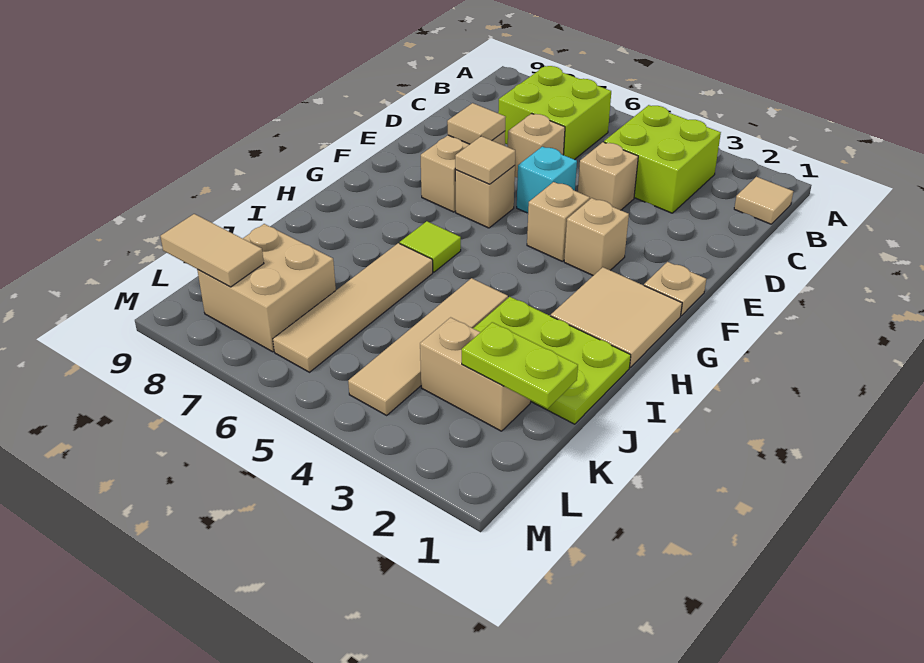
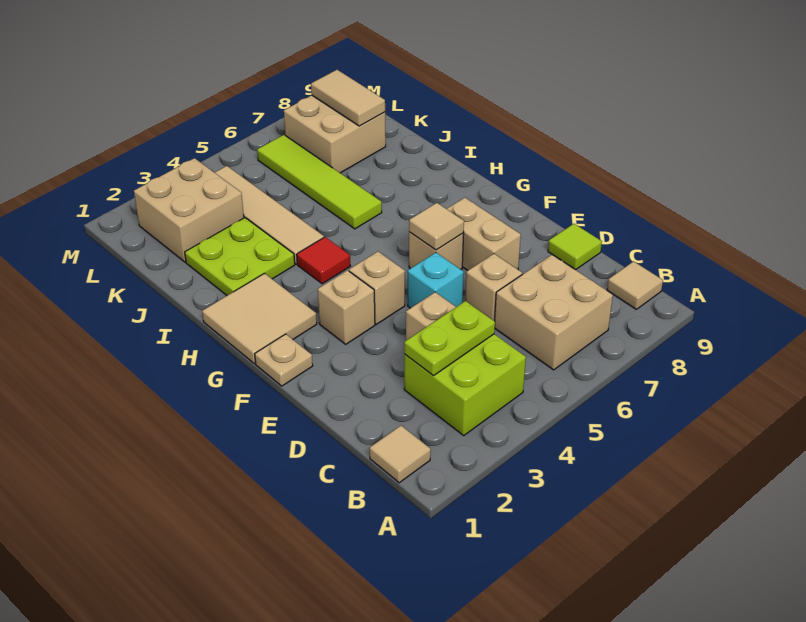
lime 2x2 brick [498,66,611,160] -> tan 2x2 brick [495,255,613,370]
tan 1x1 tile [447,103,506,144] -> tan 1x1 tile moved to [607,261,663,309]
none -> red 1x1 tile [297,237,350,284]
lime 1x1 tile [400,221,461,272] -> lime 1x1 tile moved to [548,224,602,270]
lime 2x3 plate [473,297,631,424] -> lime 2x2 plate [185,218,295,295]
tan 1x4 tile [273,243,433,372] -> lime 1x4 tile [257,135,382,229]
lime 1x2 plate [462,322,578,409] -> lime 1x2 plate moved to [404,301,495,376]
tan 1x2 brick [420,317,531,431] -> tan 2x2 brick [134,158,244,262]
tan 1x2 tile [160,214,264,287] -> tan 1x2 tile turned to [311,70,385,126]

